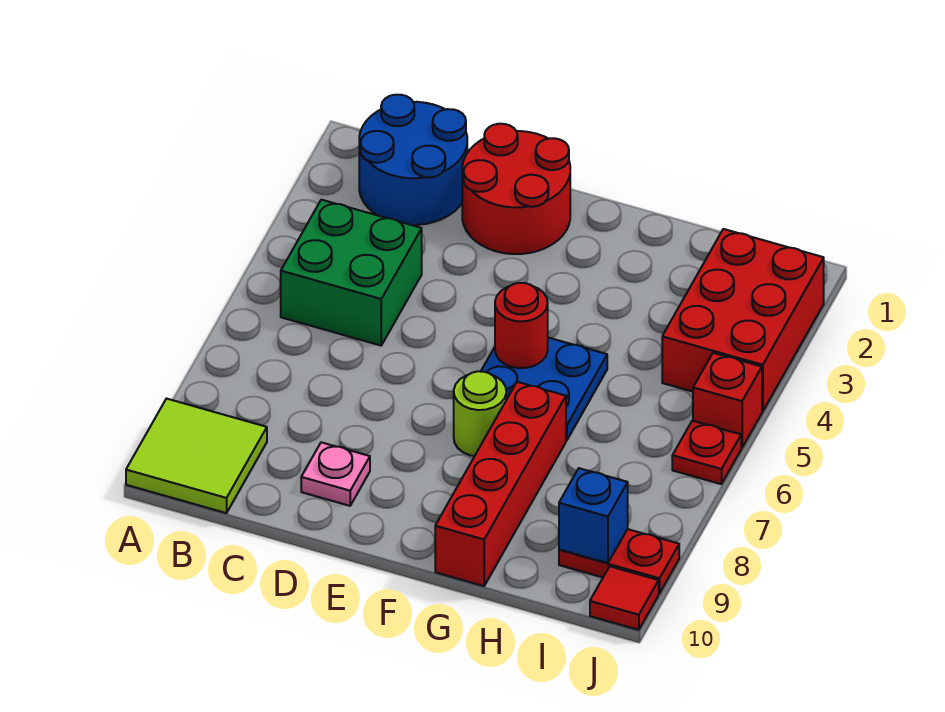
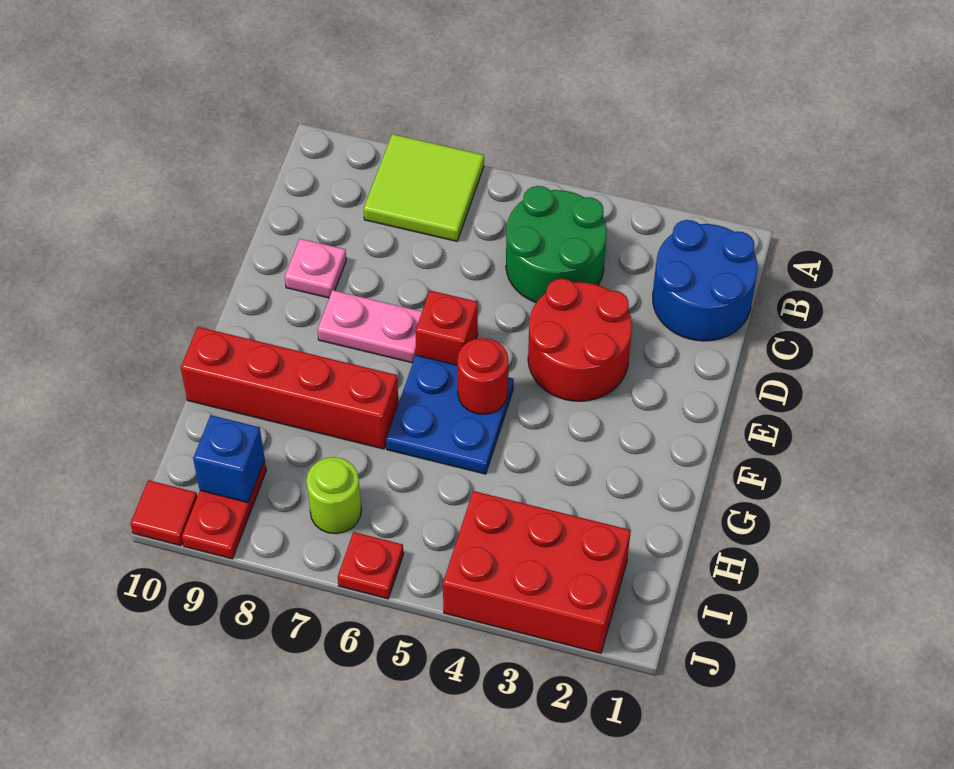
lime 2x2 tile [126,399,267,513] -> lime 2x2 tile moved to [364,134,484,241]
green 2x2 brick [281,200,422,346] -> green 2x2 round brick [506,186,607,302]
red 2x2 round brick [462,124,570,254] -> red 2x2 round brick moved to [528,279,632,401]
none -> pink 1x2 plate [317,290,422,363]
lime 1x1 round brick [454,371,506,456] -> lime 1x1 round brick moved to [306,457,361,534]
red 1x1 brick [693,353,762,448] -> red 1x1 brick moved to [416,291,478,365]

